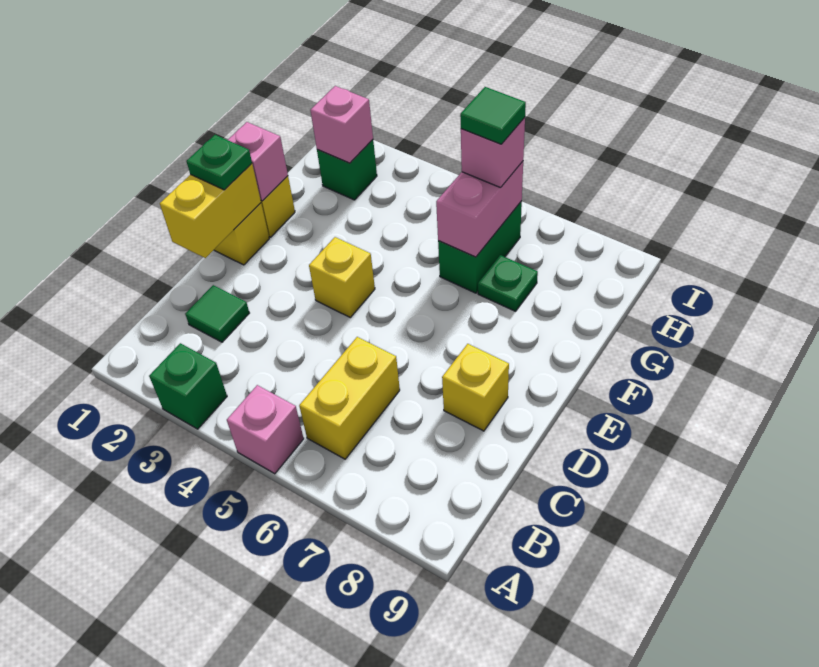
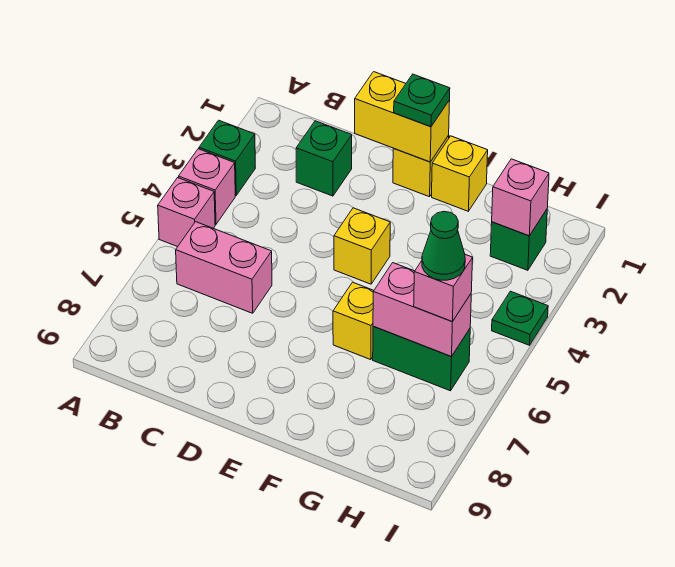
yellow 1x2 brick [299,337,400,459] -> pink 1x2 brick [176,222,272,313]
green 1x1 tile [185,285,249,342] -> green 1x1 brick [296,121,352,196]
yellow 1x1 brick [442,344,509,431] -> yellow 1x1 brick moved to [333,282,374,360]
pink 1x1 brick [228,122,288,201] -> pink 1x1 brick moved to [179,149,235,224]
green 1x1 plate [478,255,538,311] -> green 1x1 plate moved to [492,291,548,345]
green 1x1 tile [460,87,526,144] -> green 1x1 cone [422,211,465,280]

